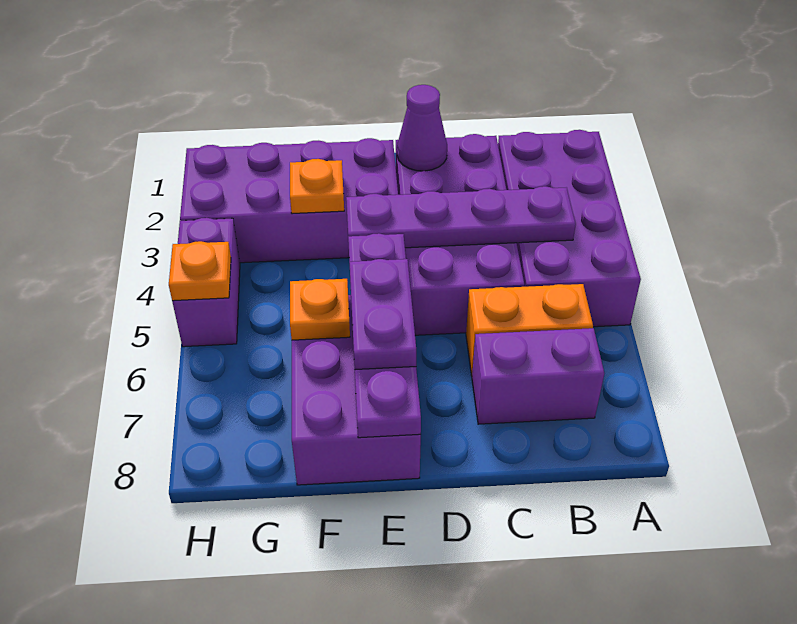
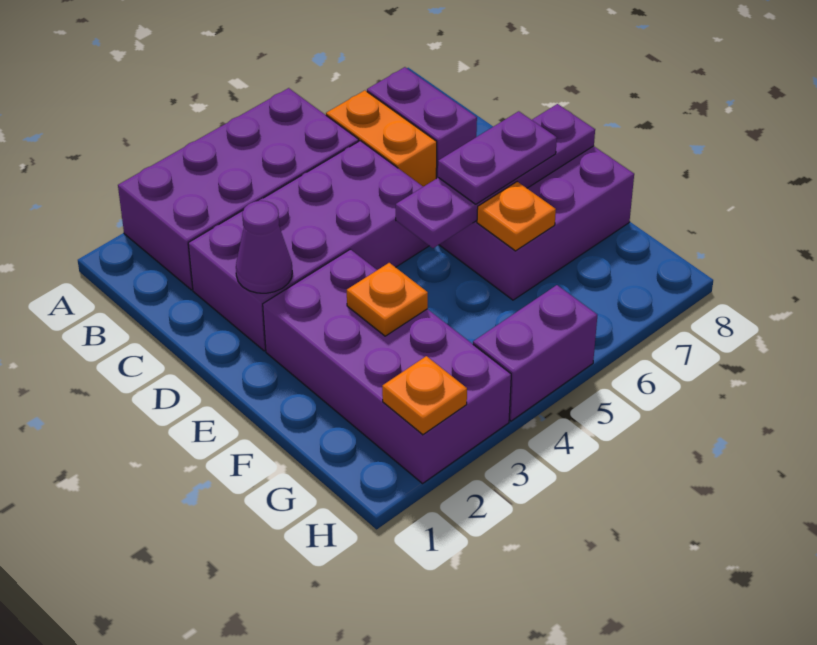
purple 1x4 plate [346,186,576,248] -> none
orange 1x1 plate [169,241,231,301] -> orange 1x1 plate moved to [382,356,467,435]

